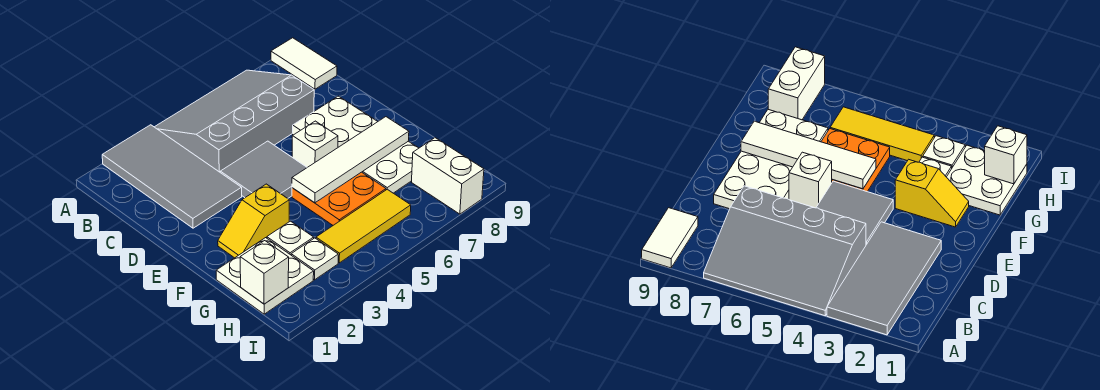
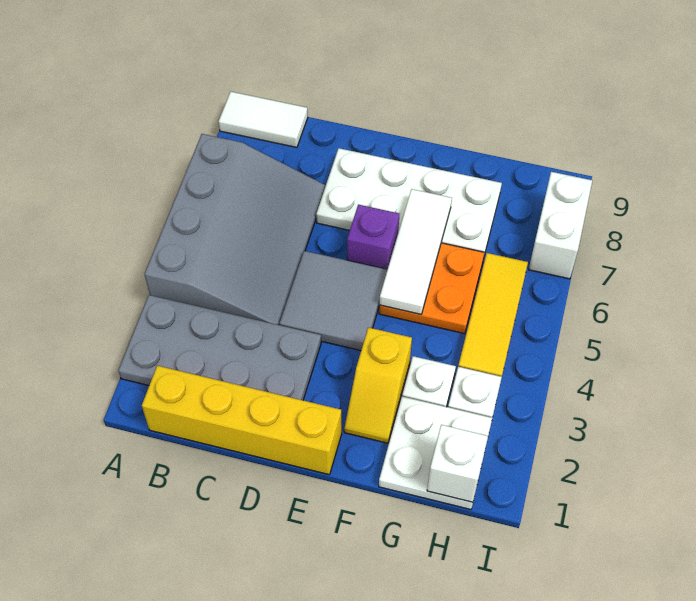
grey 2x4 tile [102,125,242,228] -> grey 2x4 plate [118,295,321,400]
grey 3x4 slope [155,70,314,172] -> grey 3x4 slope turned to [145,134,325,325]
none -> yellow 1x4 brick [142,366,342,475]
white 1x1 brick [292,121,338,167] -> purple 1x1 brick [347,205,399,269]
white 1x4 tile [292,117,409,203] -> white 1x3 tile [379,189,452,314]
white 1x2 brick [412,138,484,214] -> white 1x2 brick turned to [529,172,592,279]

